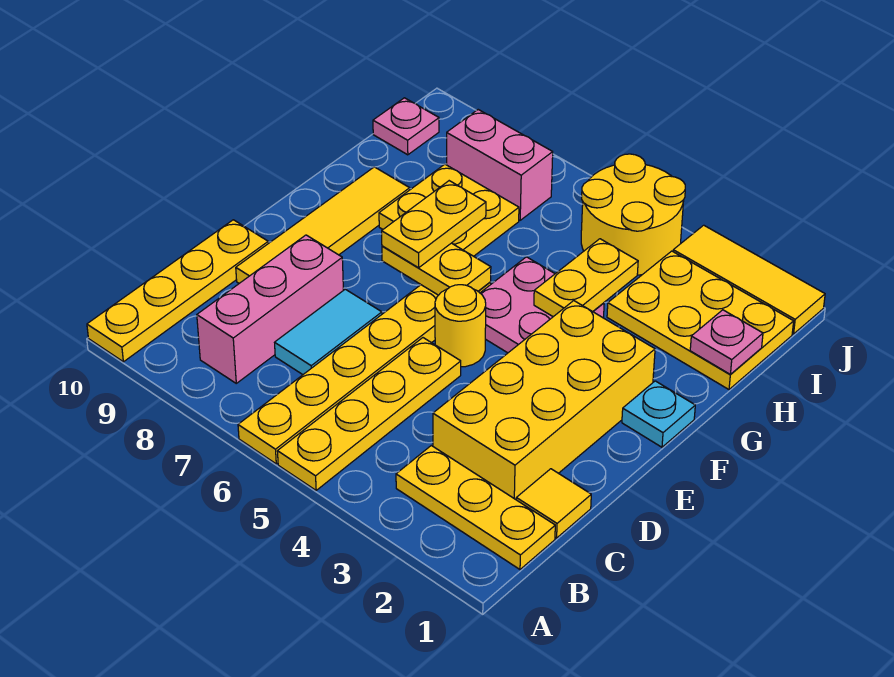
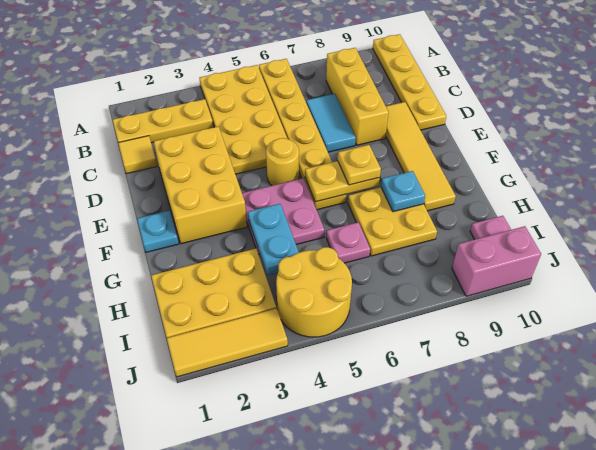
yellow 1x4 plate [277,338,461,490] -> yellow 2x4 plate [199,65,287,174]
pink 1x3 brick [197,235,343,383] -> yellow 1x3 brick [326,48,389,145]
yellow 2x4 brick [433,301,655,499] -> yellow 2x3 brick [154,126,247,244]
yellow 1x2 plate [382,181,486,268] -> yellow 1x1 plate [338,145,381,185]
yellow 1x2 plate [534,239,638,317] -> cyan 1x2 plate [248,204,299,275]
none -> cyan 1x1 plate [381,171,425,212]
pink 1x1 plate [690,310,763,374] -> pink 1x1 plate moved to [326,222,370,263]
pink 1x2 brick [447,110,553,220] -> pink 1x2 brick moved to [452,226,541,296]

